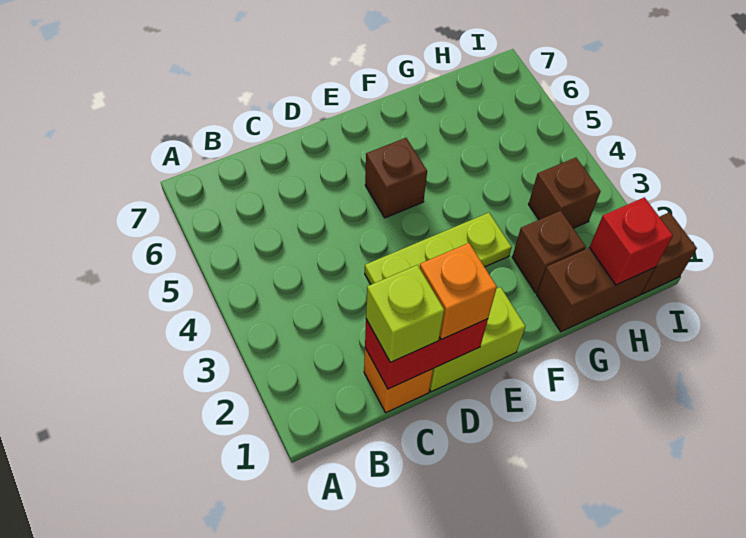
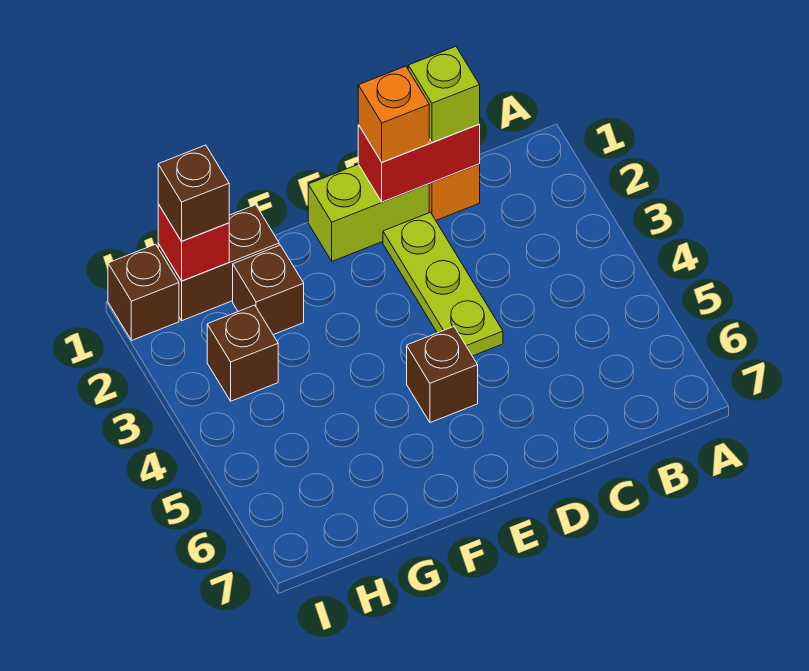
lime 1x3 plate [365,213,512,284] -> lime 1x3 plate turned to [383,212,503,356]
none -> brown 1x1 brick [158,145,229,241]

